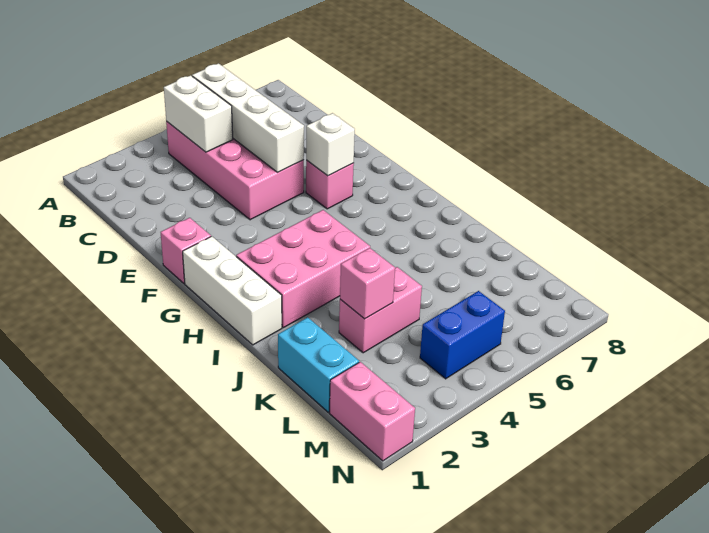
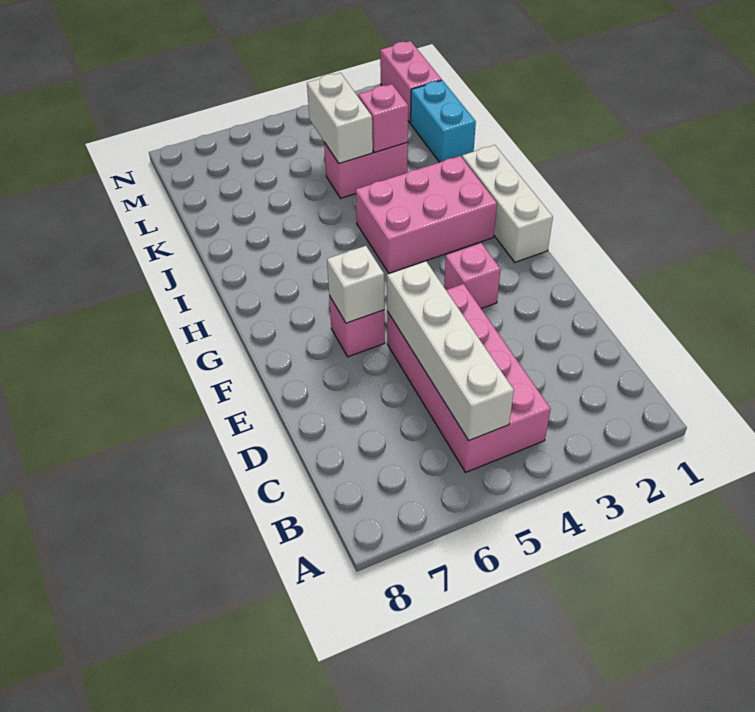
white 1x2 brick [164,75,233,152] -> white 1x2 brick moved to [307,73,373,163]
pink 1x1 brick [161,218,211,283] -> pink 1x1 brick moved to [444,243,501,309]
blue 1x2 brick [420,291,505,379] -> none

